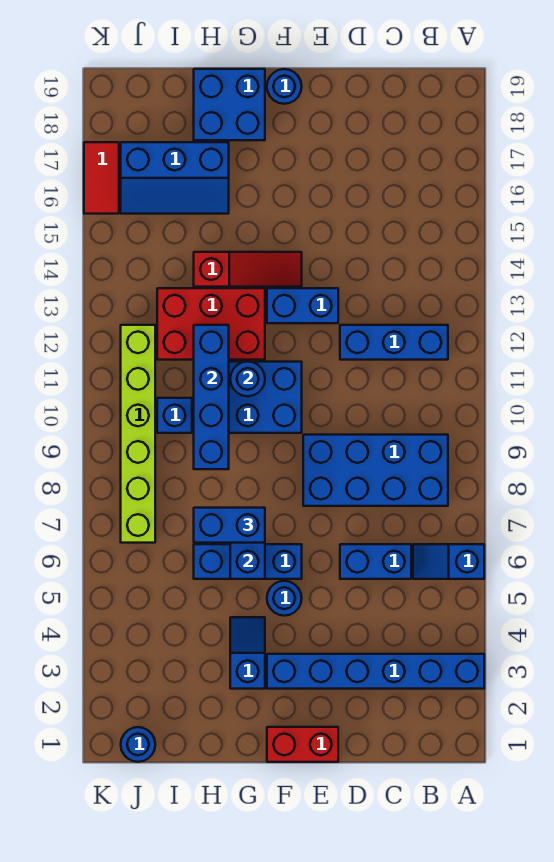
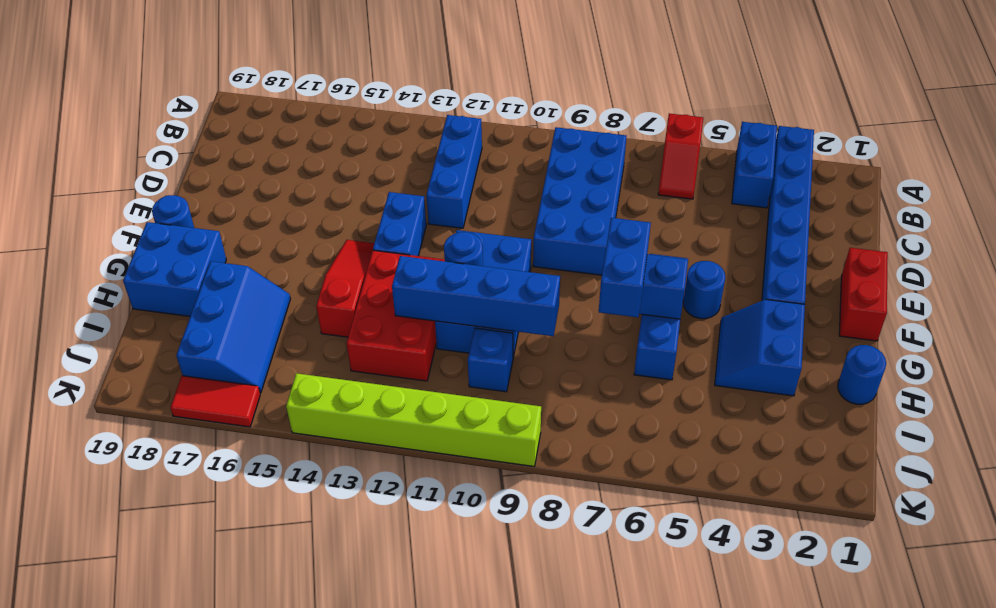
blue 1x2 slope [413,544,484,579] -> red 1x2 slope [658,114,703,199]
blue 1x2 brick [340,544,411,579] -> blue 1x2 brick moved to [732,122,777,208]
blue 1x2 slope [230,617,265,689] -> blue 2x2 slope [715,299,805,396]
blue 1x1 round brick [121,727,155,762] -> blue 1x1 round brick moved to [838,345,886,404]
lime 1x6 brick [121,325,155,543] -> lime 1x6 brick moved to [286,373,541,466]

